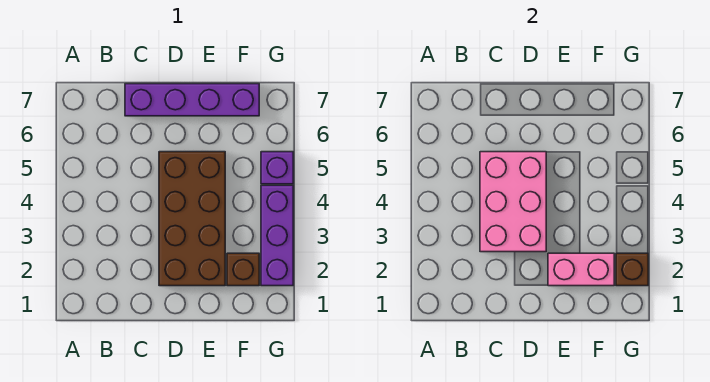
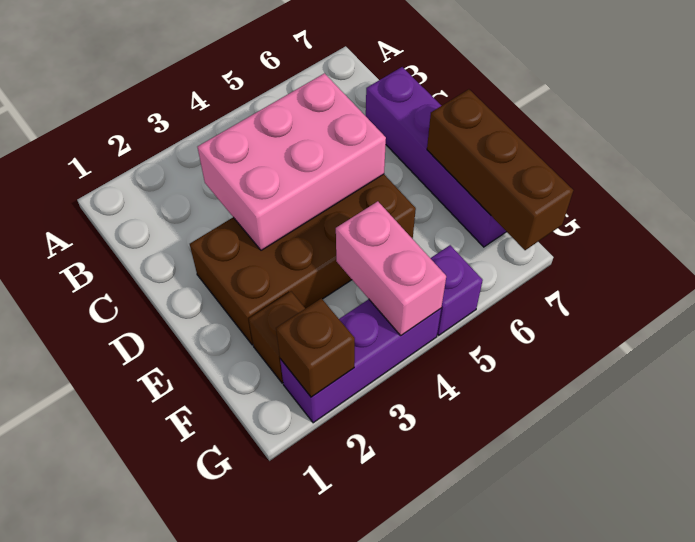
pink 1x2 brick [548,253,614,286] -> pink 1x2 brick moved to [336,201,446,335]
none -> brown 1x3 brick [427,89,573,250]

